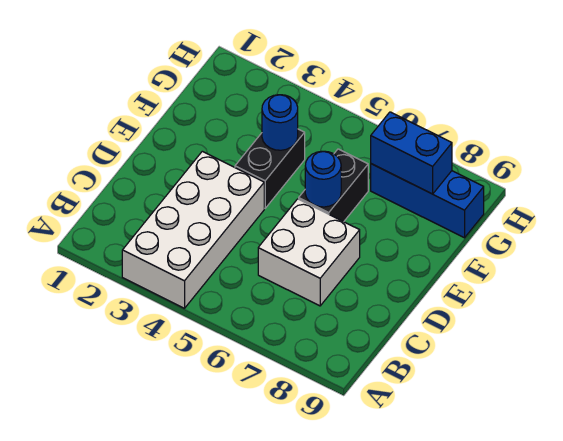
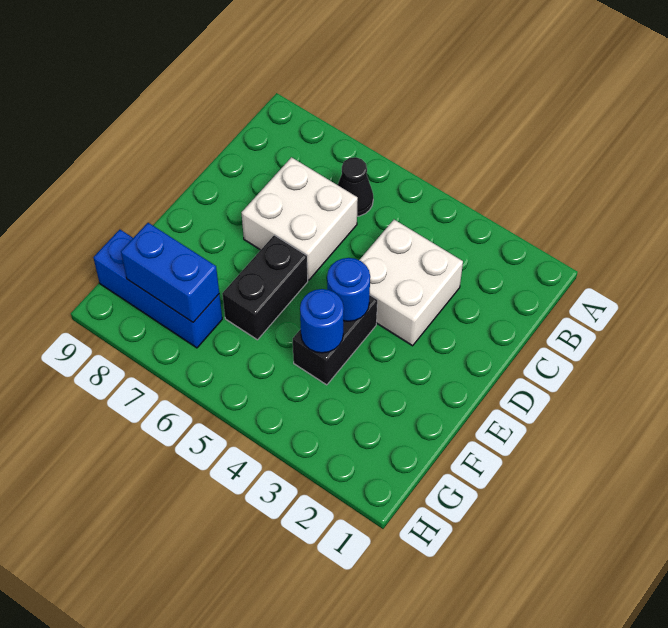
white 2x4 brick [122,151,264,308] -> white 2x2 brick [359,220,463,346]
none -> black 1x1 cone [338,157,373,216]
blue 1x1 round brick [305,151,341,207] -> blue 1x1 round brick moved to [327,258,370,321]

